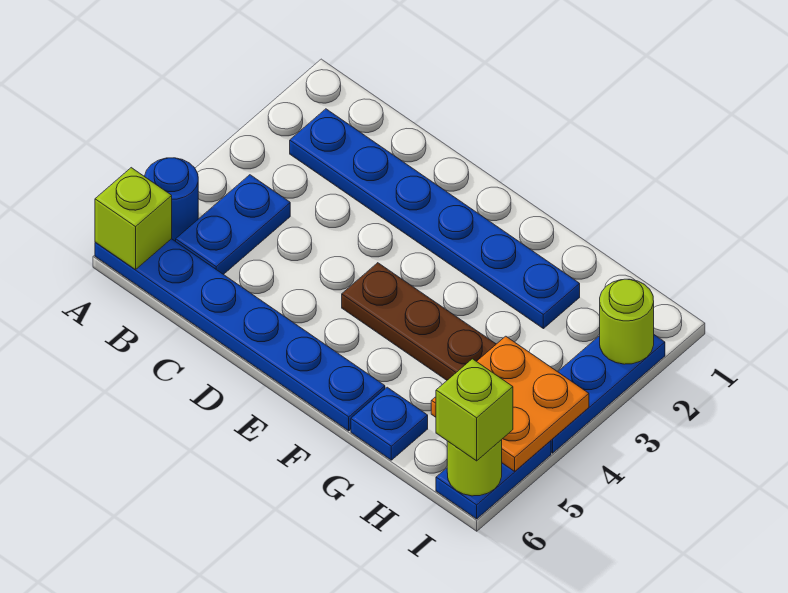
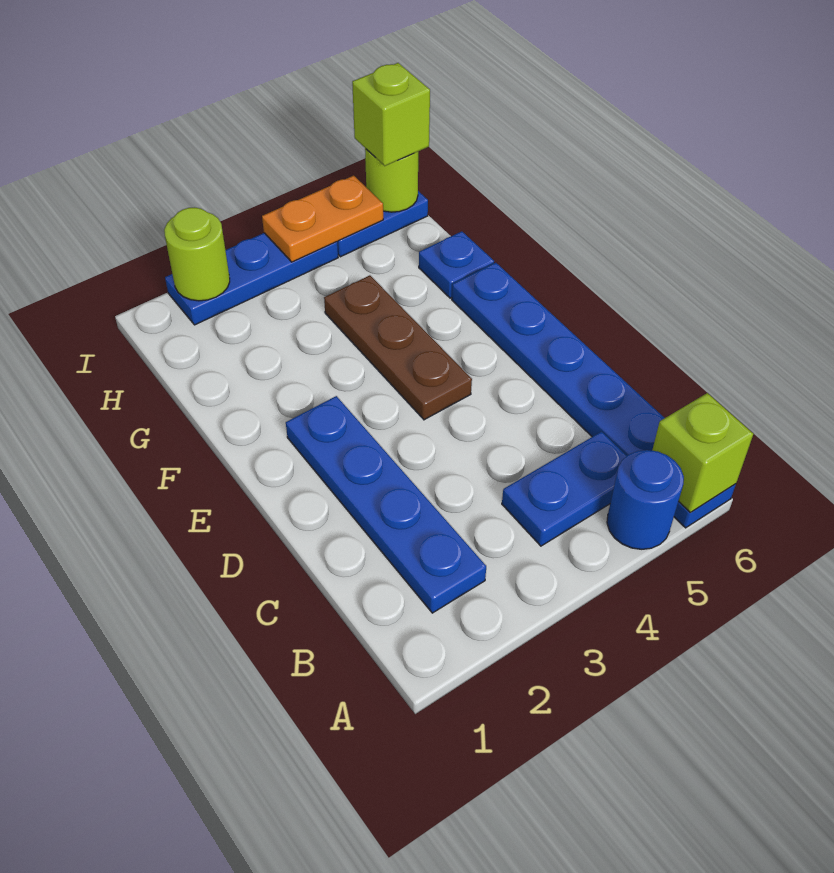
blue 1x6 plate [290,109,580,329] -> blue 1x4 plate [286,396,486,613]
orange 2x2 plate [431,336,589,471] -> orange 1x2 plate [262,176,383,262]

